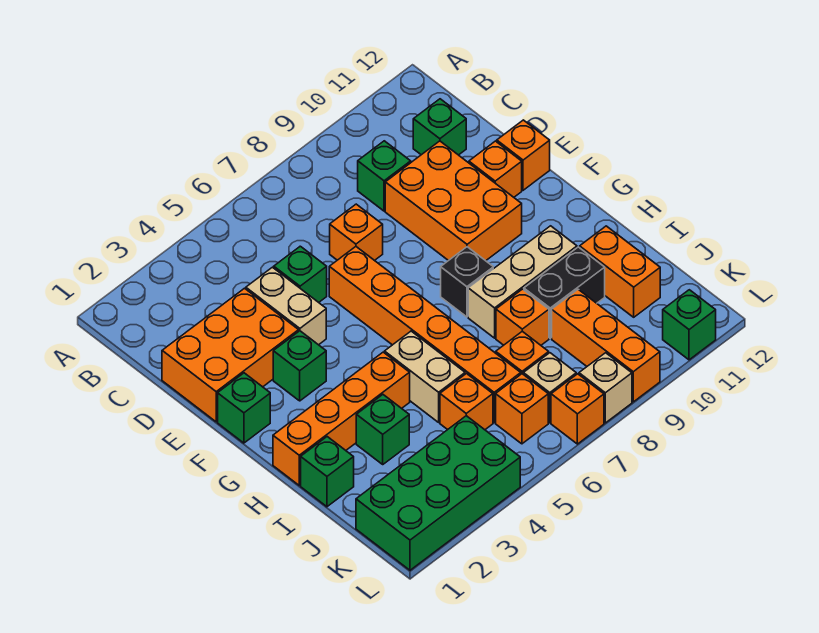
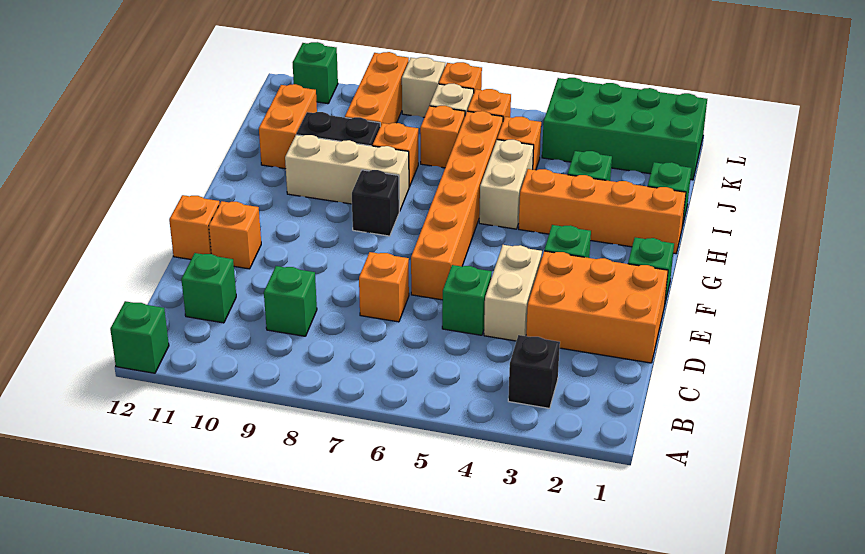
none -> green 1x1 brick [110,301,169,373]
none -> black 1x1 brick [508,335,560,408]
orange 2x3 brick [385,141,522,261] -> none

